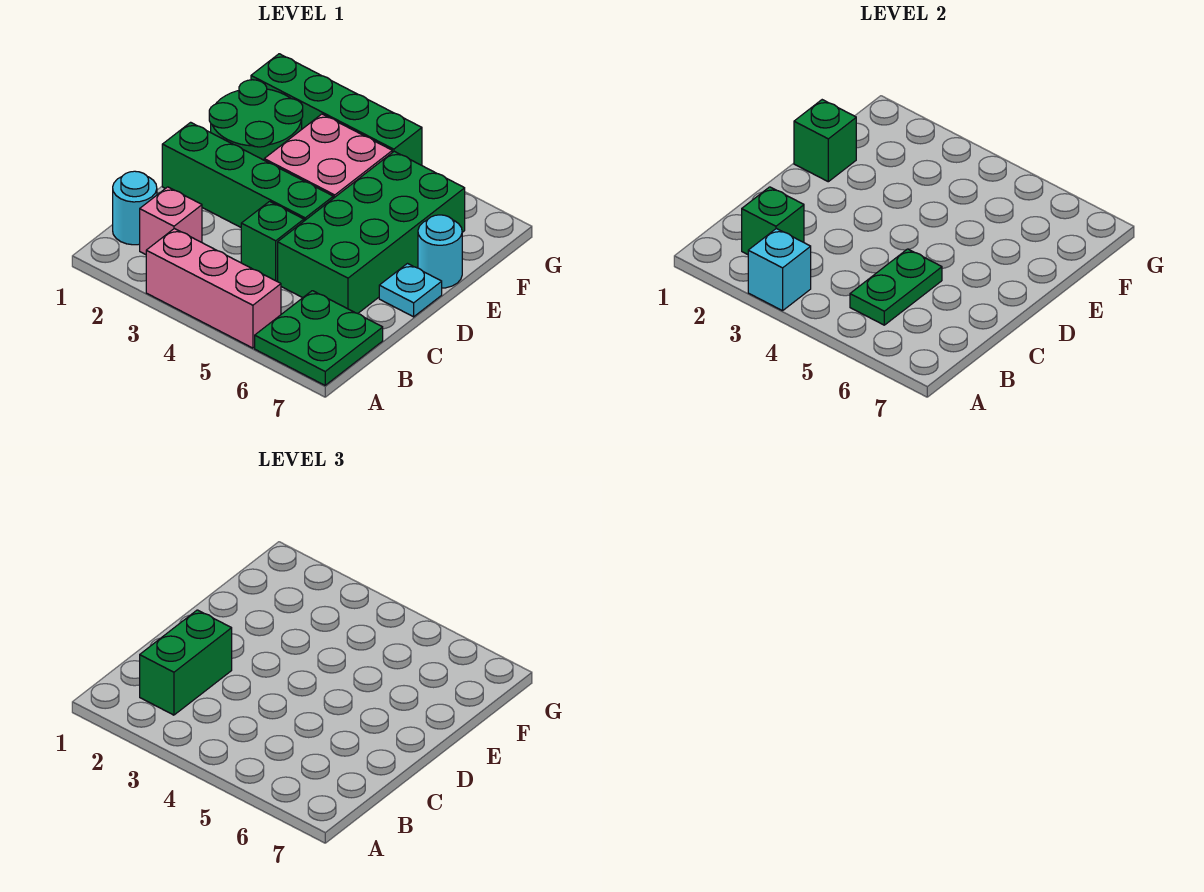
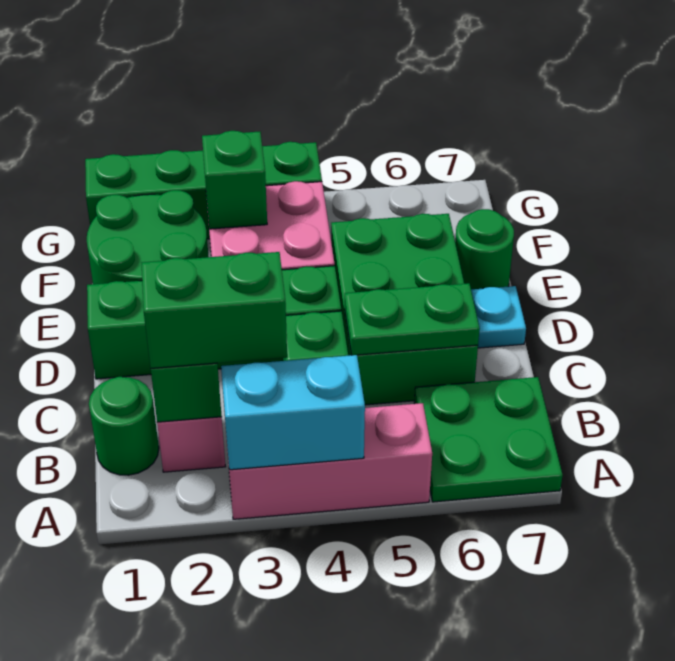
cyan 1x1 brick [748,229,811,311] -> cyan 1x2 brick [221,355,365,470]
cyan 1x1 round brick [113,171,157,245] -> green 1x1 round brick [89,377,159,475]
green 1x2 brick [140,610,232,715] -> green 1x2 brick turned to [142,252,287,368]
green 1x2 plate [850,249,942,325] -> green 1x2 plate turned to [345,283,480,355]
green 2x4 brick [278,151,465,313] -> green 2x3 brick [331,214,478,405]
green 1x1 brick [794,100,856,182] -> green 1x1 brick moved to [202,131,267,229]
cyan 1x1 round brick [418,215,462,288] -> green 1x1 round brick [455,209,514,289]

